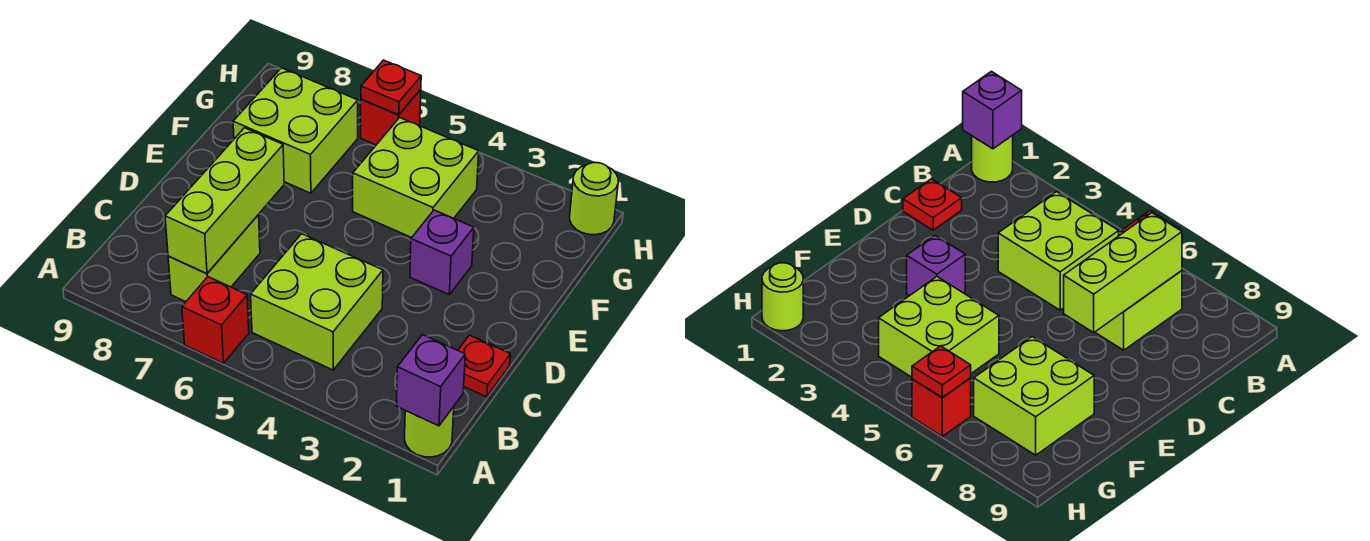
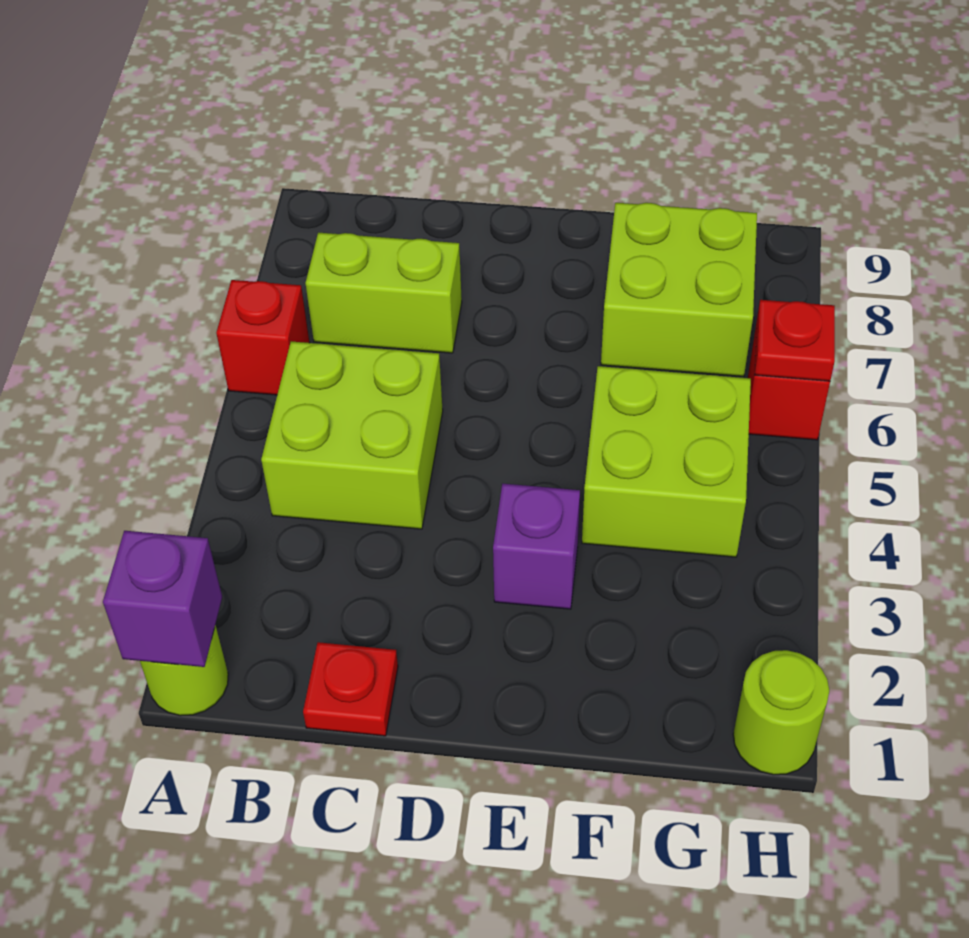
lime 1x3 brick [165,128,284,273] -> none

